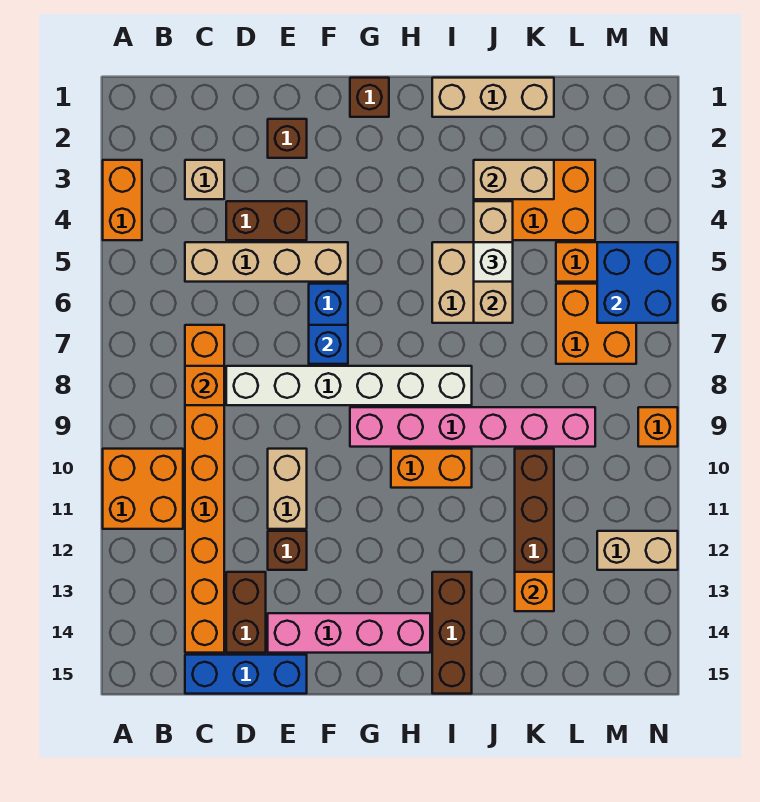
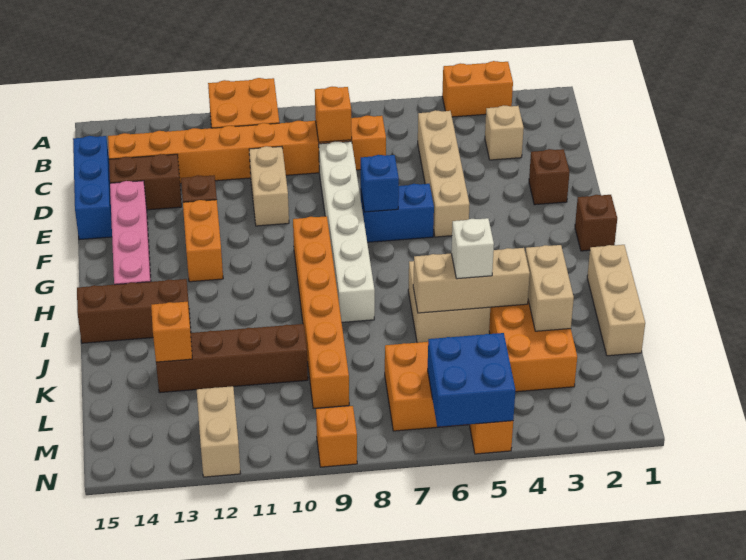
brown 1x2 brick [226,201,307,240] -> none
tan 1x2 brick [268,449,307,529] -> tan 1x2 brick turned to [249,146,289,226]
pink 1x6 brick [350,407,595,447] -> orange 1x6 brick [293,216,349,408]
orange 1x2 brick [391,449,472,488] -> orange 1x2 brick moved to [183,200,223,282]

